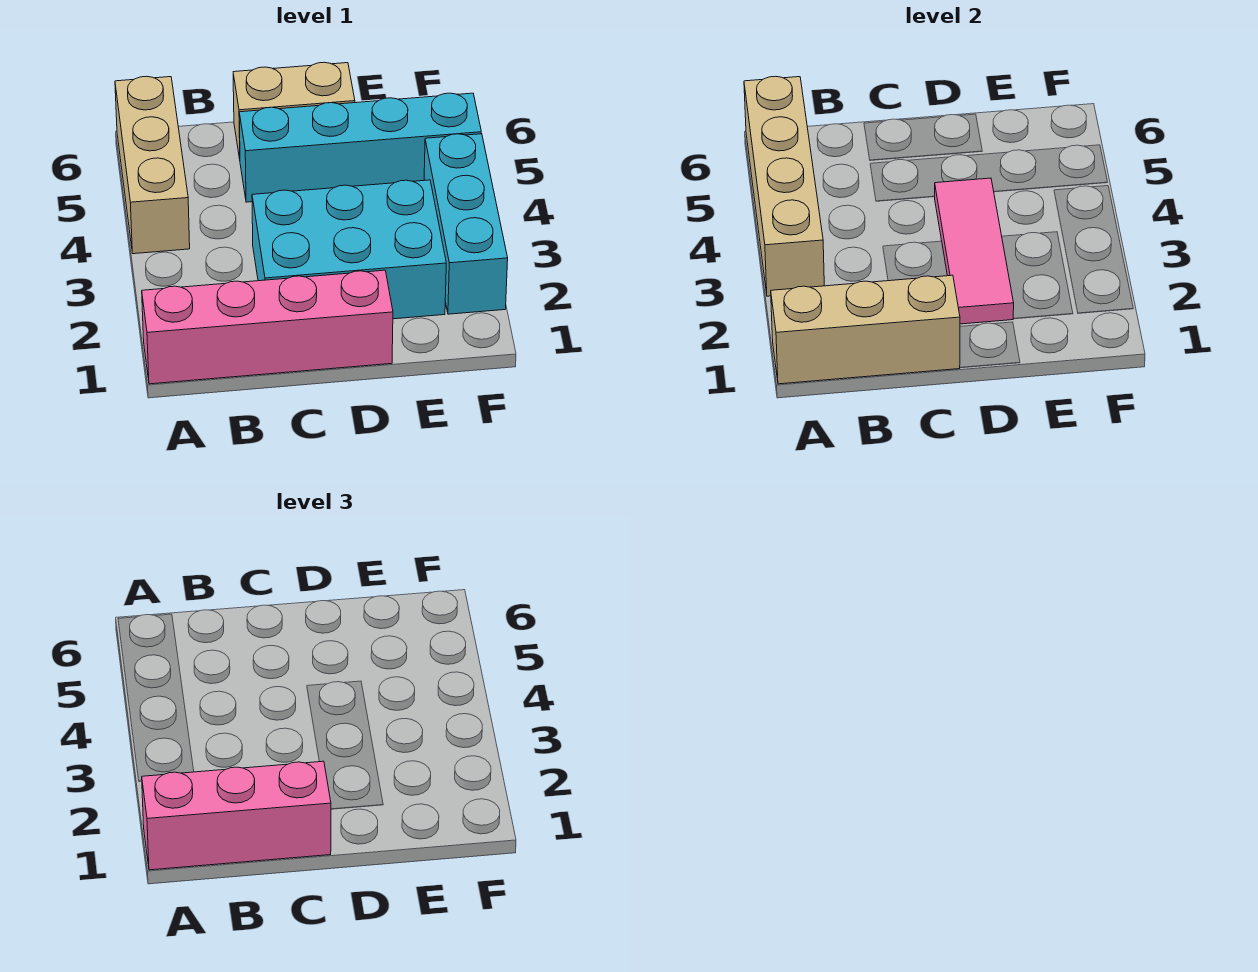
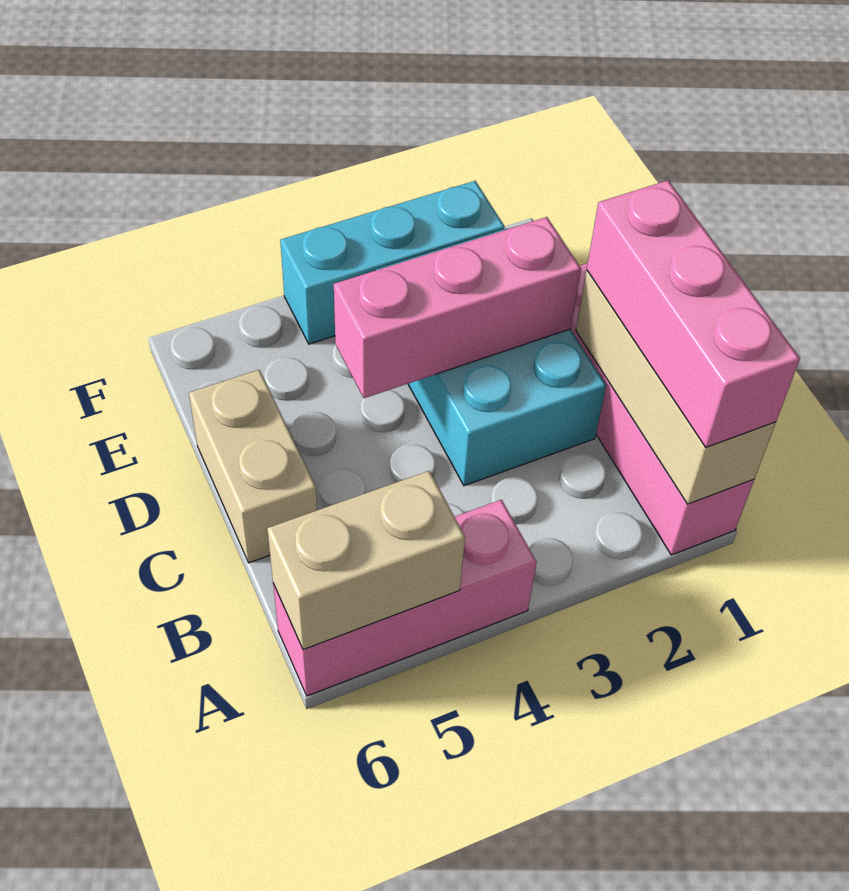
tan 1x4 brick [744,76,824,296] -> tan 1x2 brick [267,471,465,650]
tan 1x3 brick [115,76,190,254] -> pink 1x3 brick [273,500,537,696]
cyan 1x4 brick [239,93,481,202] -> none
pink 1x3 tile [934,178,1014,324] -> pink 1x3 brick [334,217,581,398]

